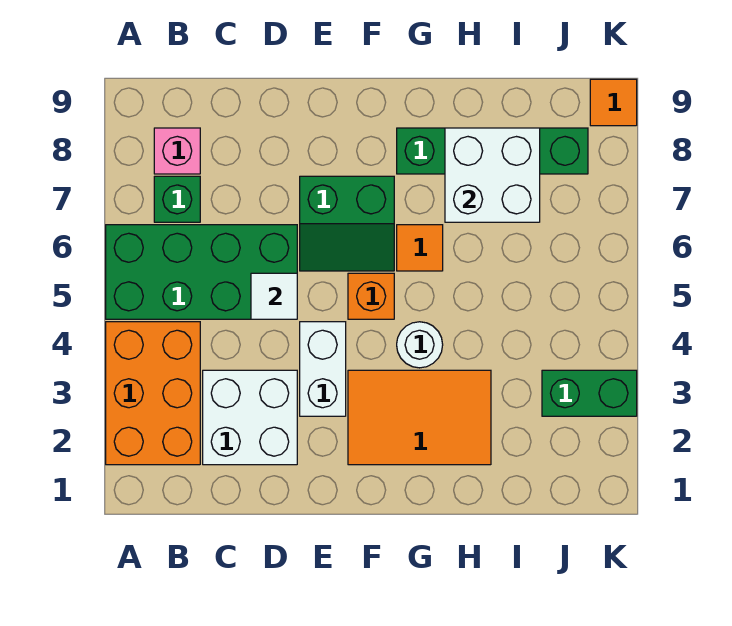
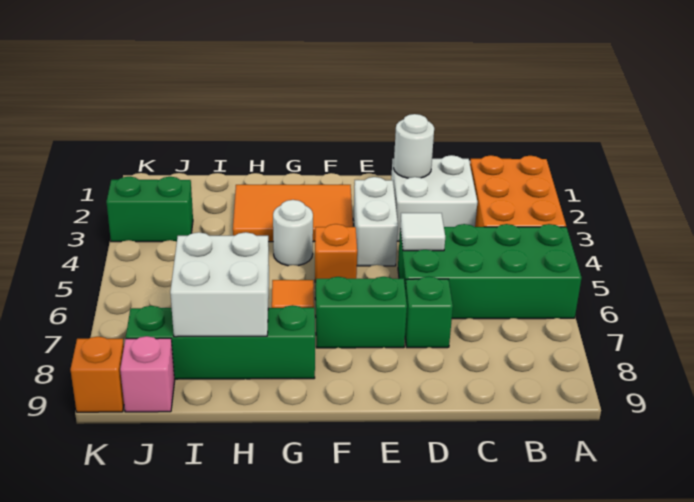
green 1x1 brick [154,176,200,222] -> green 1x1 brick moved to [405,276,453,348]
pink 1x1 brick [154,128,200,174] -> pink 1x1 brick moved to [120,336,175,412]
none -> white 1x1 round brick [394,114,434,178]
orange 1x1 tile [590,79,637,126] -> orange 1x1 brick [70,337,124,412]

